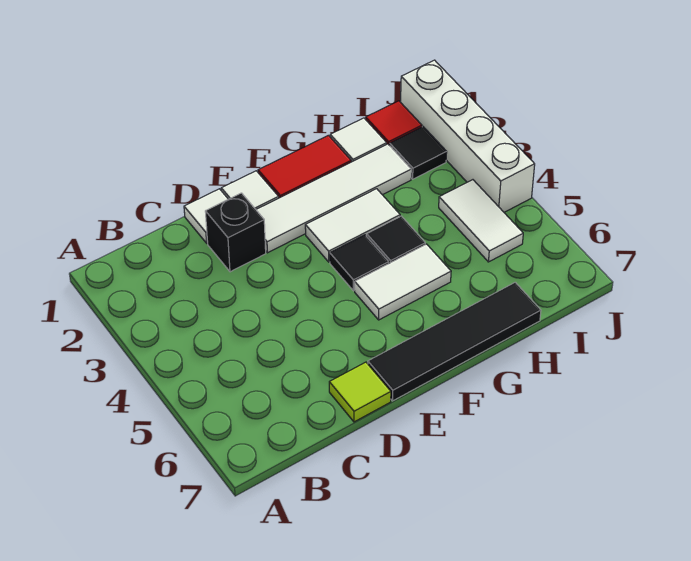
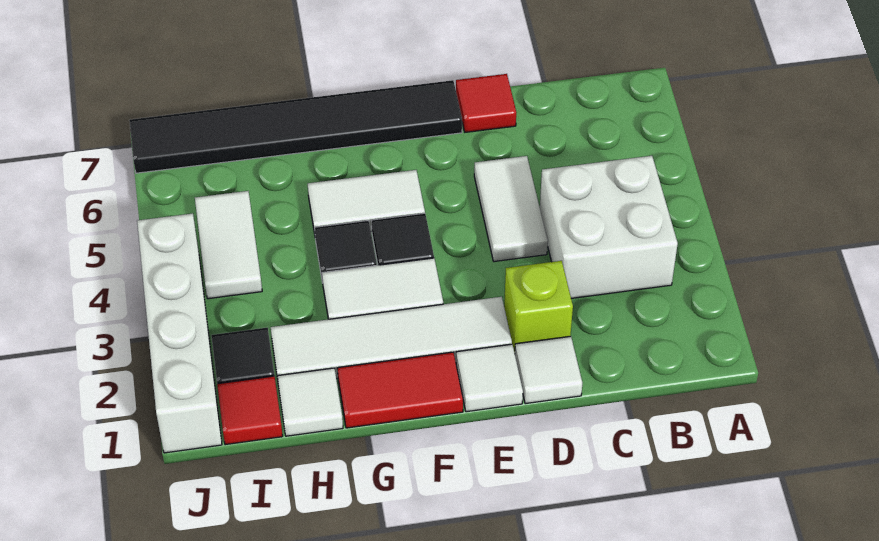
none -> white 2x2 brick [540,156,678,298]
black 1x1 brick [205,193,266,272] -> lime 1x1 brick [504,261,573,353]
none -> white 1x2 tile [474,156,548,262]
lime 1x1 tile [329,362,391,422] -> red 1x1 tile [456,74,516,132]
black 1x4 tile [368,282,541,401] -> black 1x6 tile [129,80,462,173]

